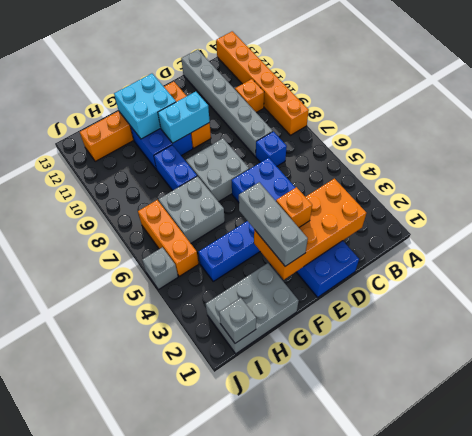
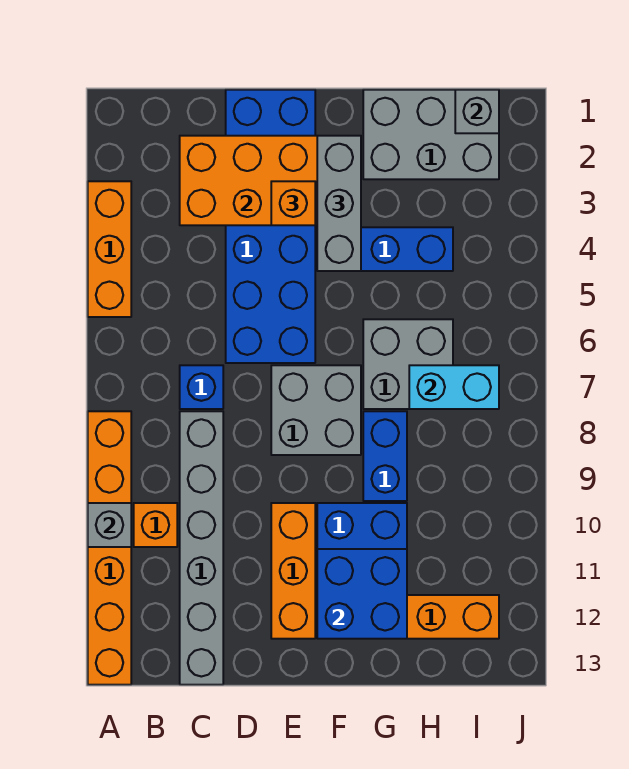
cyan 1x2 brick [158,92,210,143] -> cyan 1x2 brick moved to [409,365,499,409]
cyan 2x2 brick [114,74,176,139] -> blue 2x2 brick [317,549,407,639]
orange 1x3 brick [138,200,199,276] -> orange 1x3 brick moved to [88,181,131,317]
grey 1x1 brick [142,247,178,290] -> grey 1x1 brick moved to [88,503,131,547]

